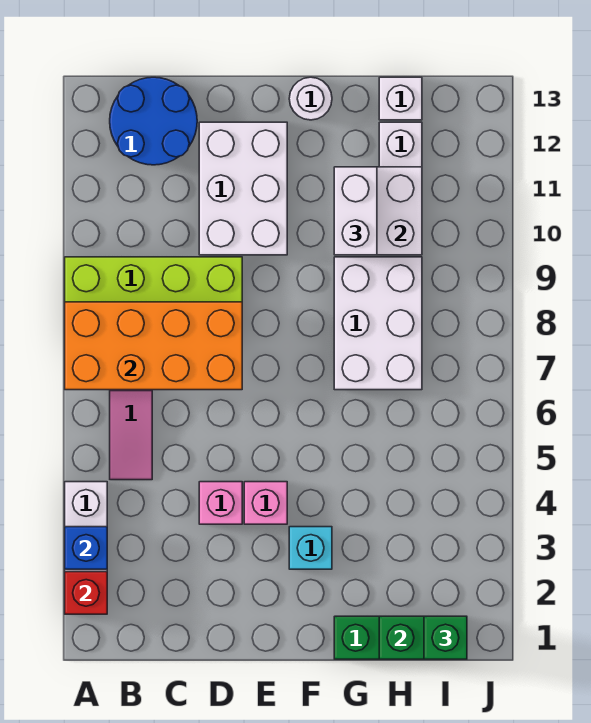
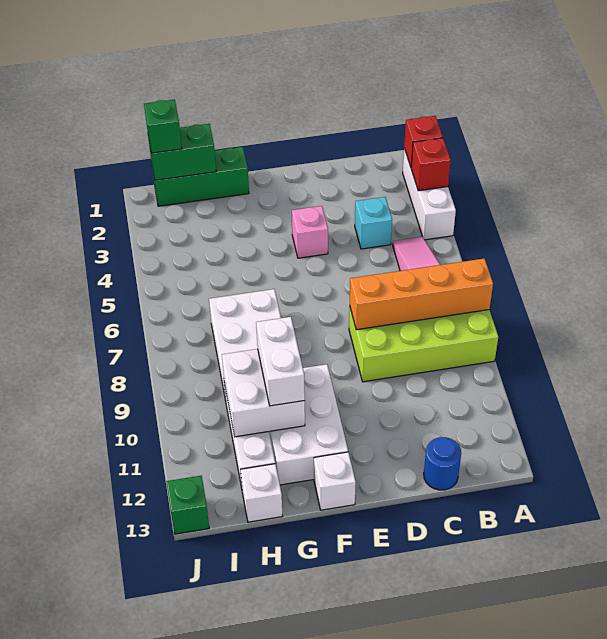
blue 1x1 brick [65,527,107,569] -> red 1x1 brick [411,138,451,191]
orange 2x4 brick [65,302,242,390] -> orange 1x4 brick [350,259,493,330]
blue 2x2 round brick [110,77,197,165] -> blue 1x1 round brick [424,437,461,490]
pink 1x1 brick [199,482,242,524] -> none
white 2x3 brick [199,122,287,255] -> white 2x3 brick moved to [269,364,348,485]
cyan 1x1 brick [289,527,332,569] -> cyan 1x1 brick moved to [355,197,392,249]
white 1x1 round brick [289,77,332,120] -> white 1x1 brick [314,452,356,510]
none -> green 1x1 brick [166,476,209,534]

